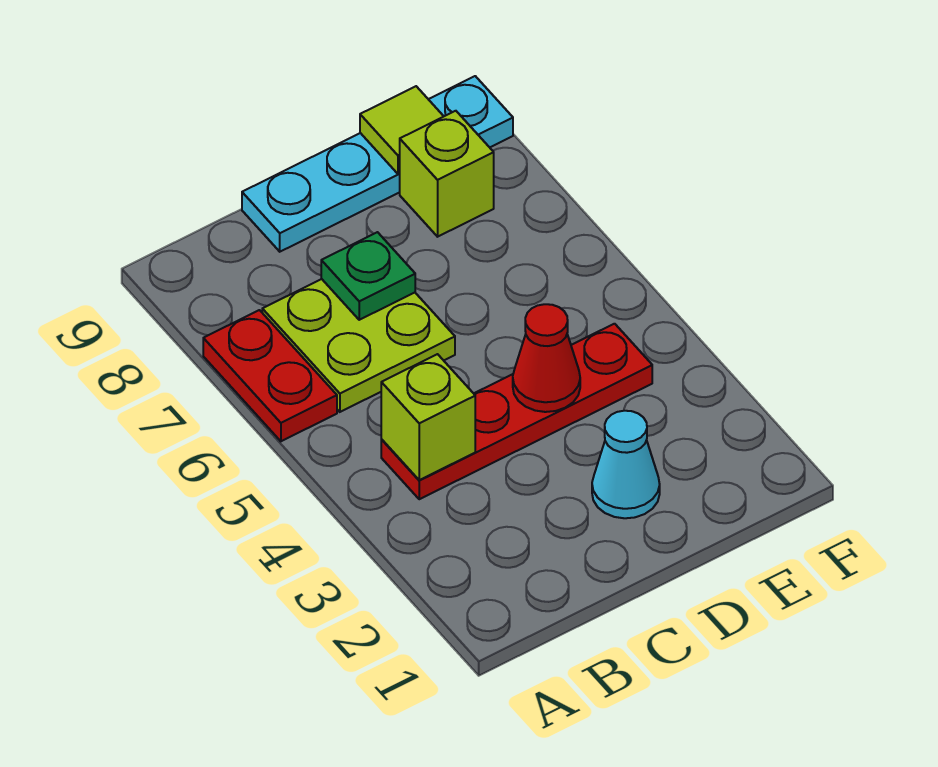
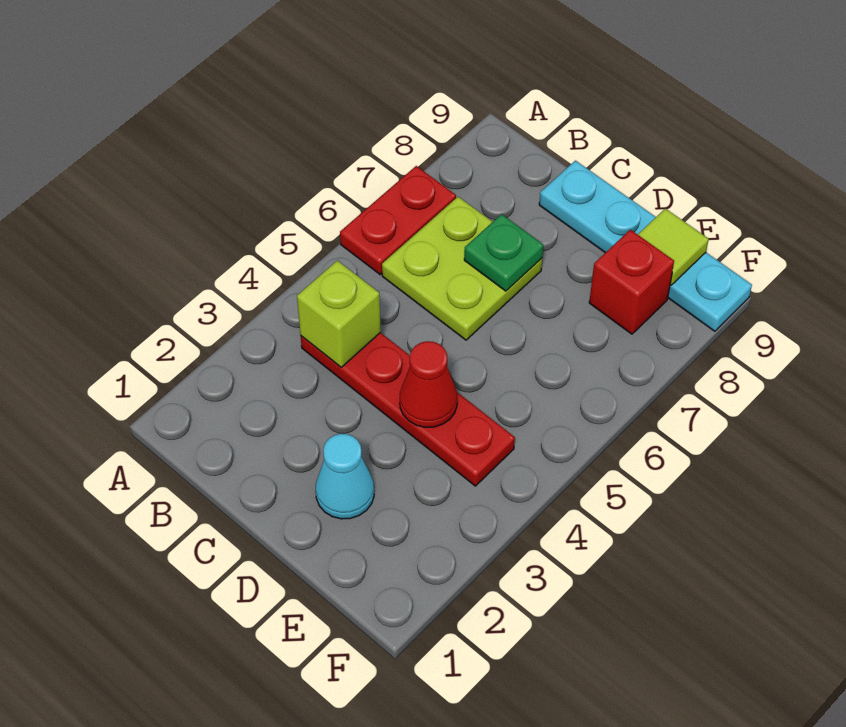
lime 1x1 brick [400,111,494,237] -> red 1x1 brick [589,230,674,334]

